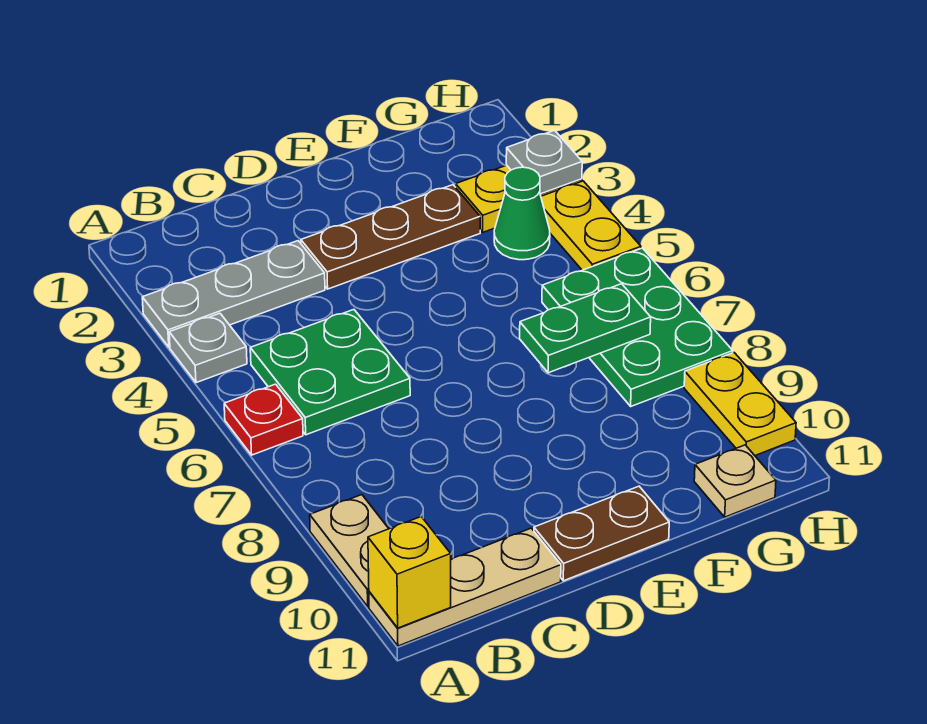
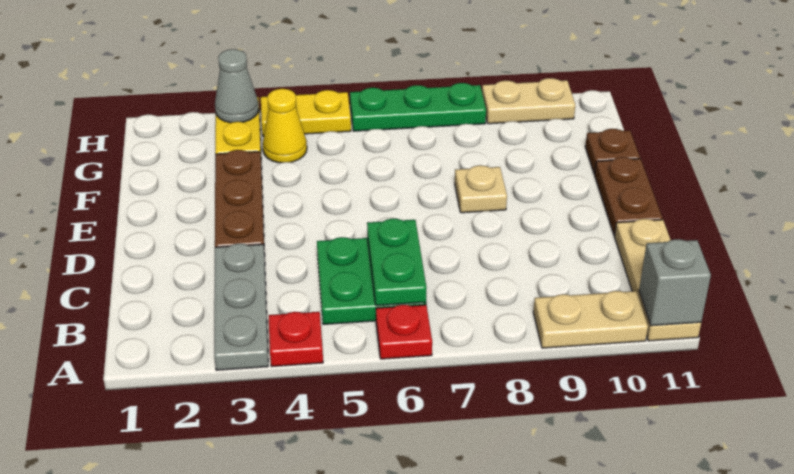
grey 1x1 plate [169,313,247,383] -> red 1x1 plate [269,312,323,367]
yellow 1x1 brick [368,517,451,628] -> grey 1x1 brick [639,239,711,326]
green 1x2 plate [520,284,651,373] -> green 1x2 plate moved to [367,219,427,306]
none -> brown 1x1 plate [585,129,640,174]
green 1x1 cone [494,167,550,260] -> yellow 1x1 cone [263,89,307,163]
green 2x3 plate [542,248,733,406] -> green 1x3 plate [350,83,486,131]
tan 1x1 plate [694,445,776,517] -> tan 1x1 plate moved to [455,165,507,213]
grey 1x1 plate [506,130,582,194] -> grey 1x1 cone [215,49,259,123]
yellow 1x2 plate [684,353,796,455] -> tan 1x2 plate [482,78,575,124]

